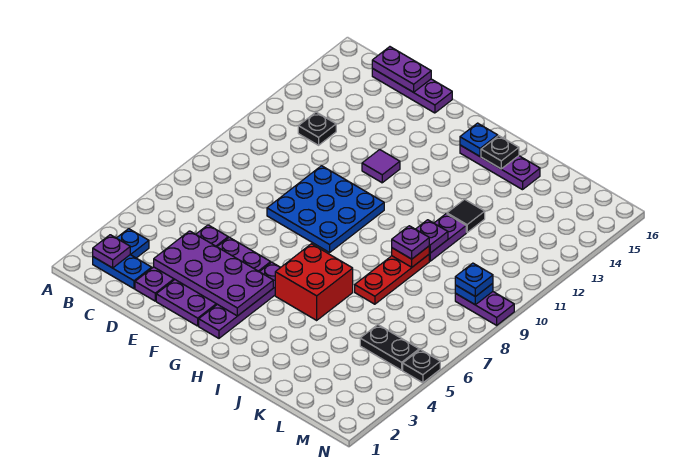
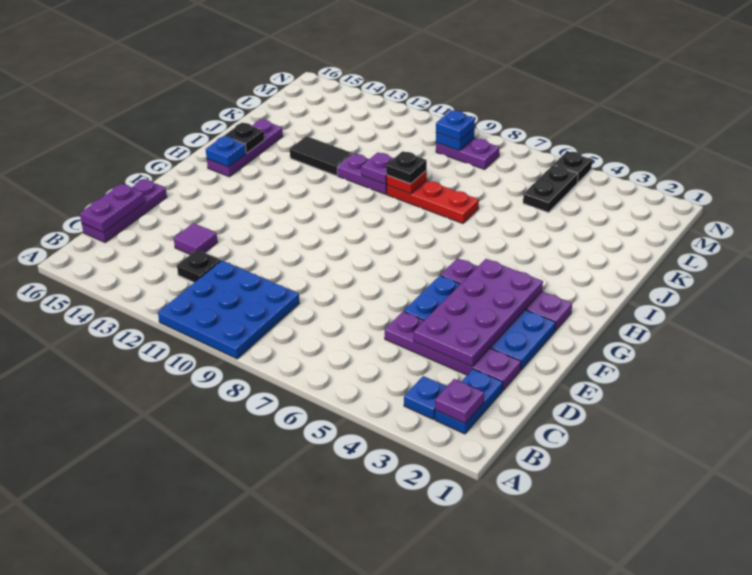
purple 2x4 plate [156,237,271,326] -> blue 2x4 plate [404,276,556,370]
blue 3x3 plate [267,166,384,252] -> blue 3x3 plate moved to [158,261,300,359]
purple 1x1 tile [362,150,400,183] -> purple 1x1 tile moved to [174,223,218,254]
red 2x2 brick [275,244,353,320] -> none
purple 1x1 plate [392,226,429,259] -> black 1x1 plate [386,151,427,184]
black 1x1 tile [447,199,485,232] -> black 1x2 tile [290,136,352,176]
purple 1x2 plate [455,292,514,325] -> purple 1x2 plate turned to [436,138,500,169]

